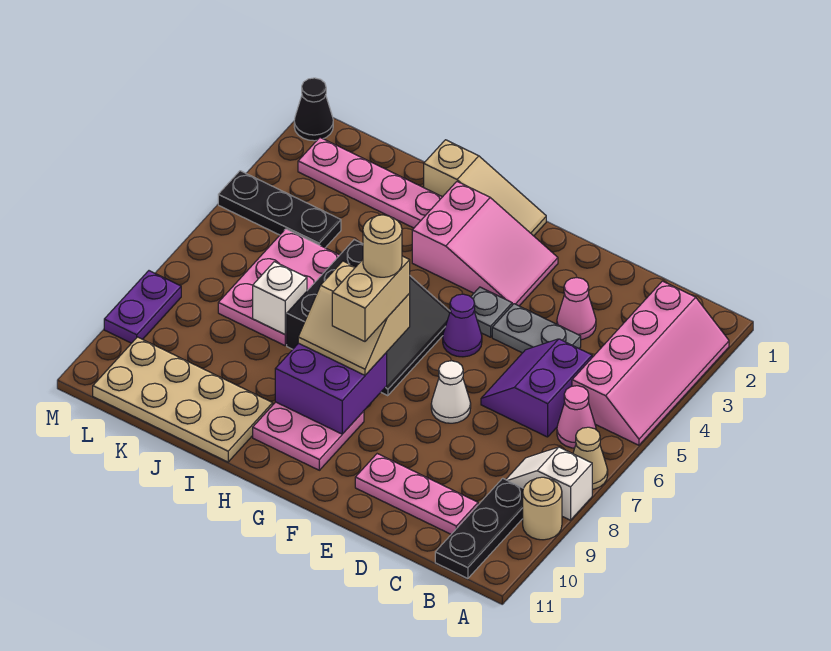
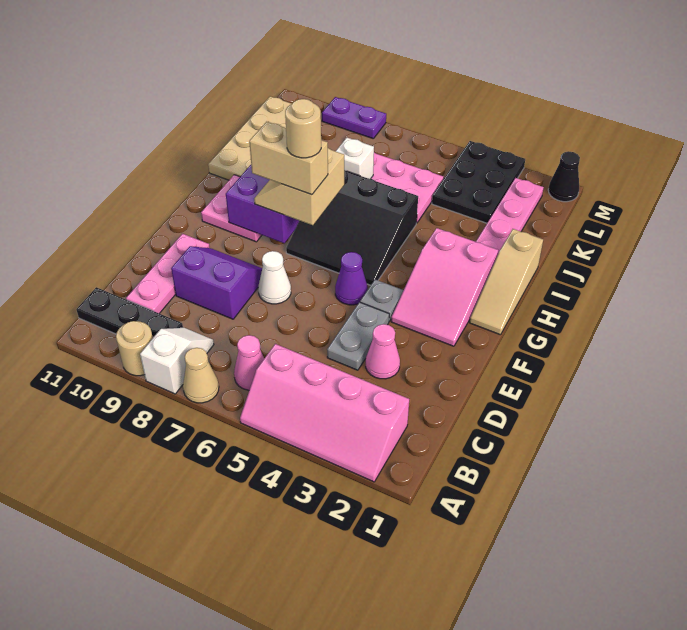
purple 2x2 slope [481,339,592,437] -> purple 2x2 slope moved to [171,246,262,319]
black 1x3 plate [218,171,341,248] -> black 2x3 plate [432,141,525,223]

